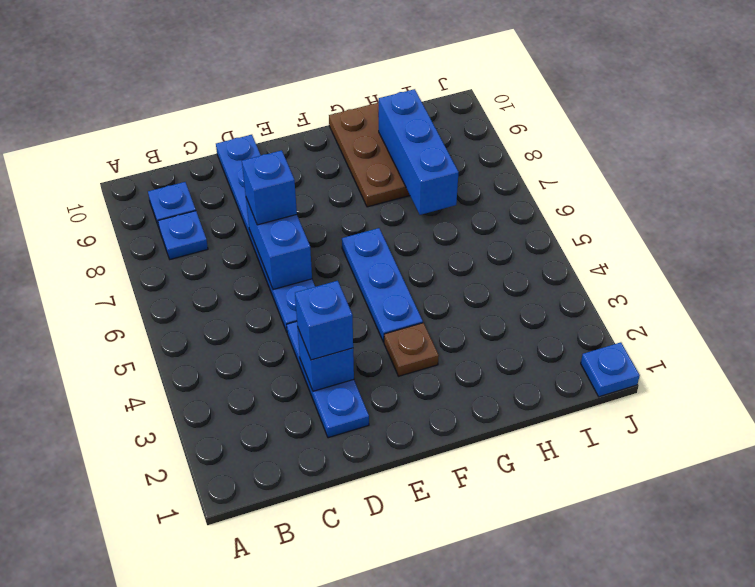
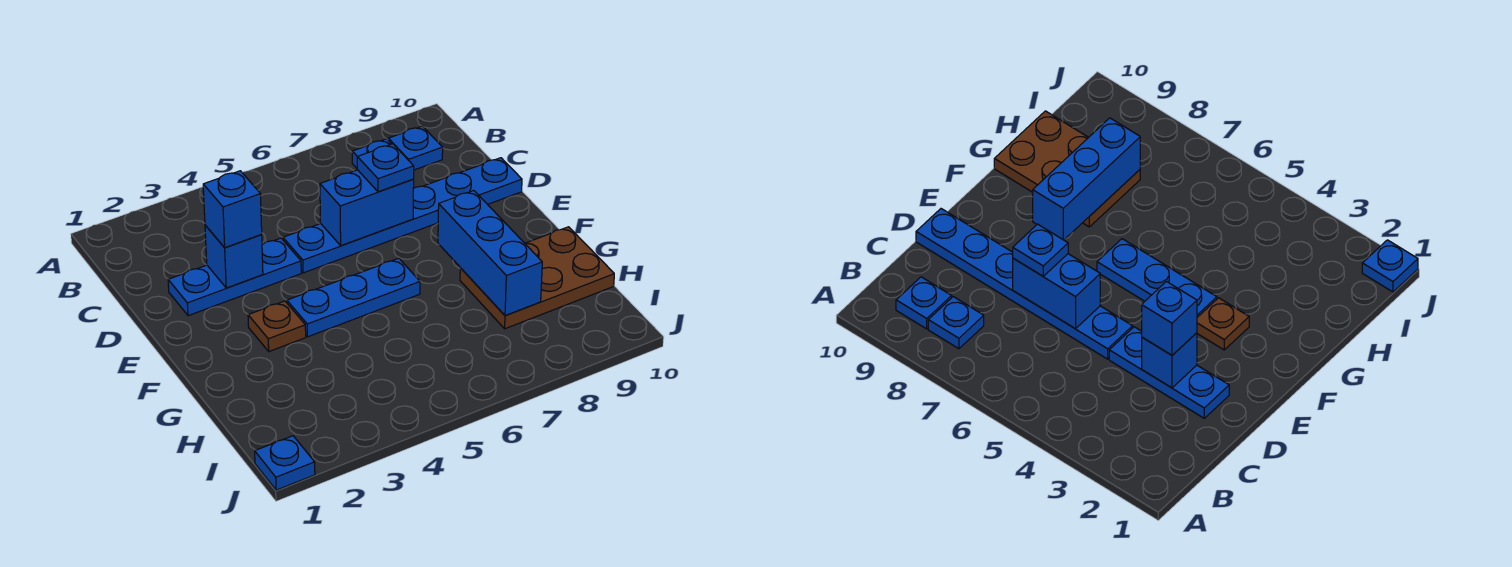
blue 1x1 brick [242,150,297,225] -> blue 1x1 plate [357,144,414,192]
blue 1x3 brick [379,89,459,215] -> blue 1x3 brick turned to [438,191,542,316]

